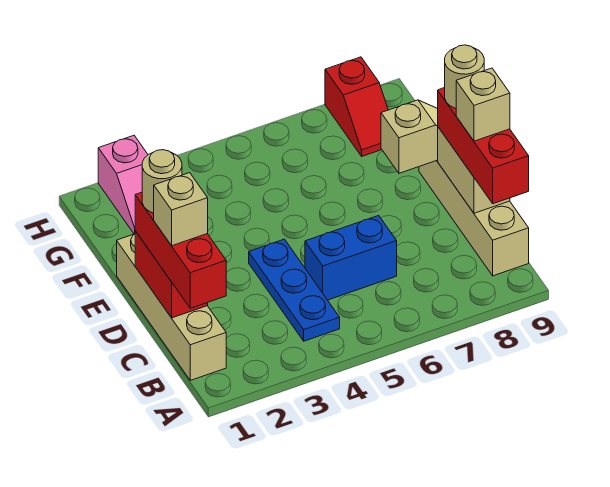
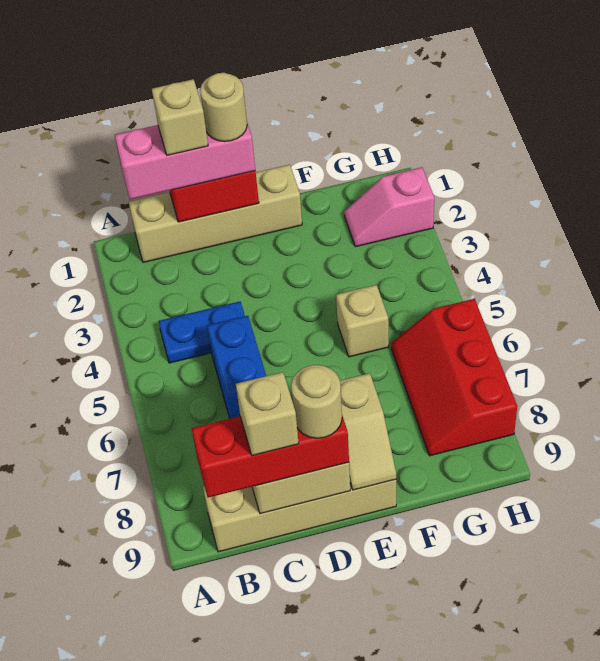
red 1x3 brick [135,192,226,308] -> pink 1x3 brick [115,123,255,199]
blue 1x3 plate [249,239,340,341] -> blue 1x2 plate [159,302,245,363]
none -> tan 1x1 brick [336,285,389,357]
red 1x2 slope [325,57,388,156] -> red 2x3 slope [391,299,517,456]

